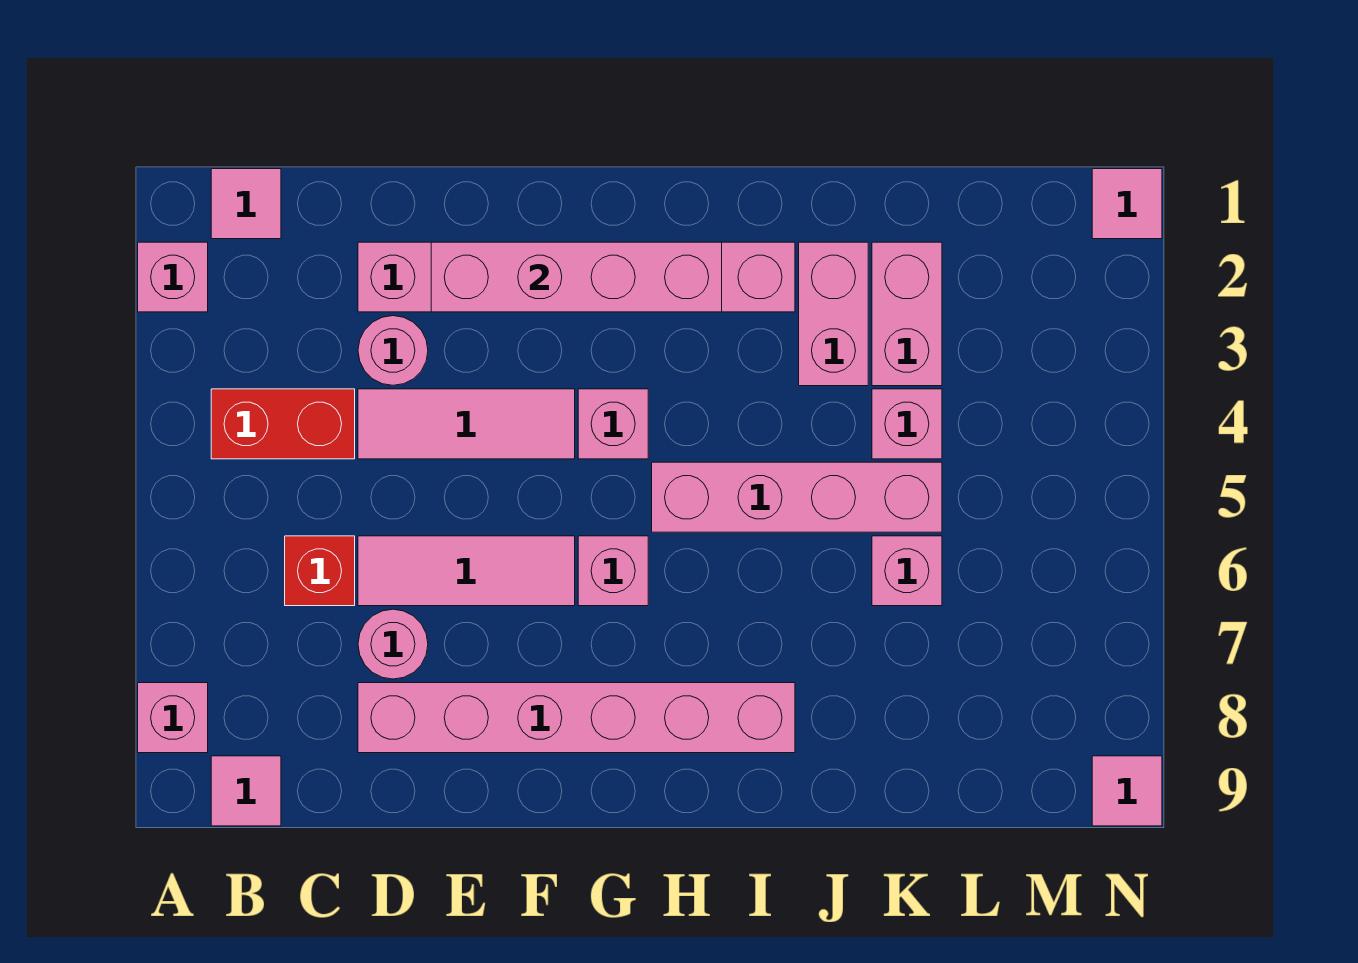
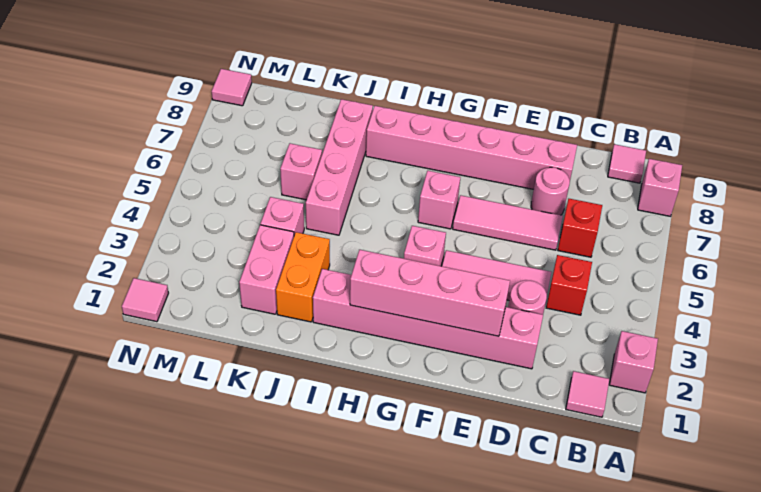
red 1x2 brick [211,389,355,459] -> red 1x1 brick [546,255,592,315]
pink 1x4 brick [652,462,942,532] -> pink 1x4 brick turned to [306,99,373,235]
pink 1x2 brick [799,242,868,386] -> orange 1x2 brick [276,232,330,322]

